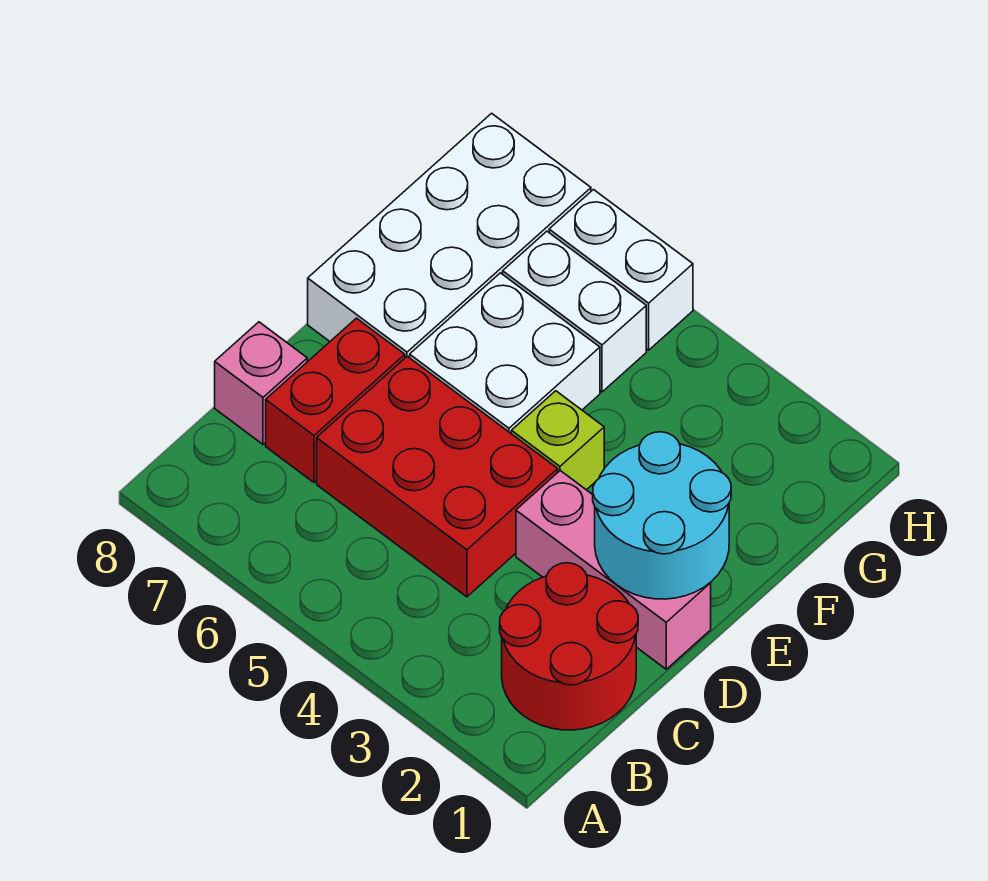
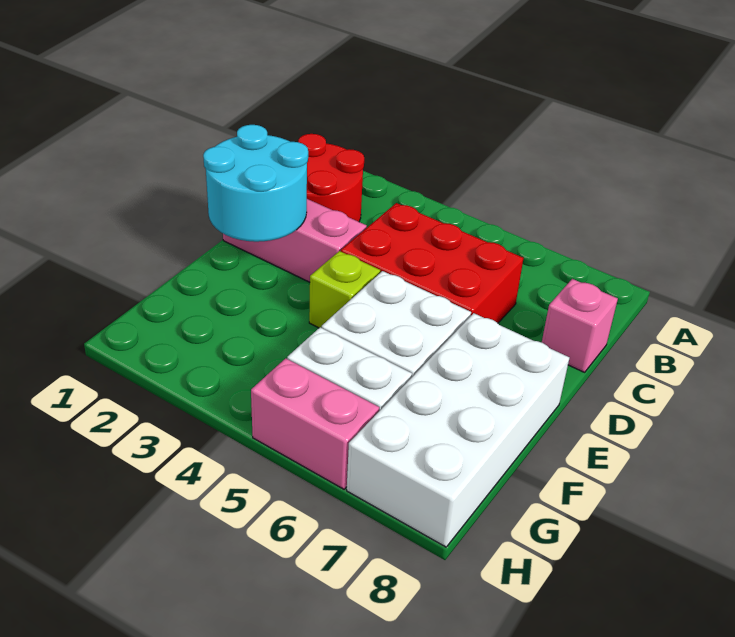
red 1x2 brick [266,318,405,482] -> none
white 1x2 brick [549,190,693,350] -> pink 1x2 brick [251,358,380,489]

